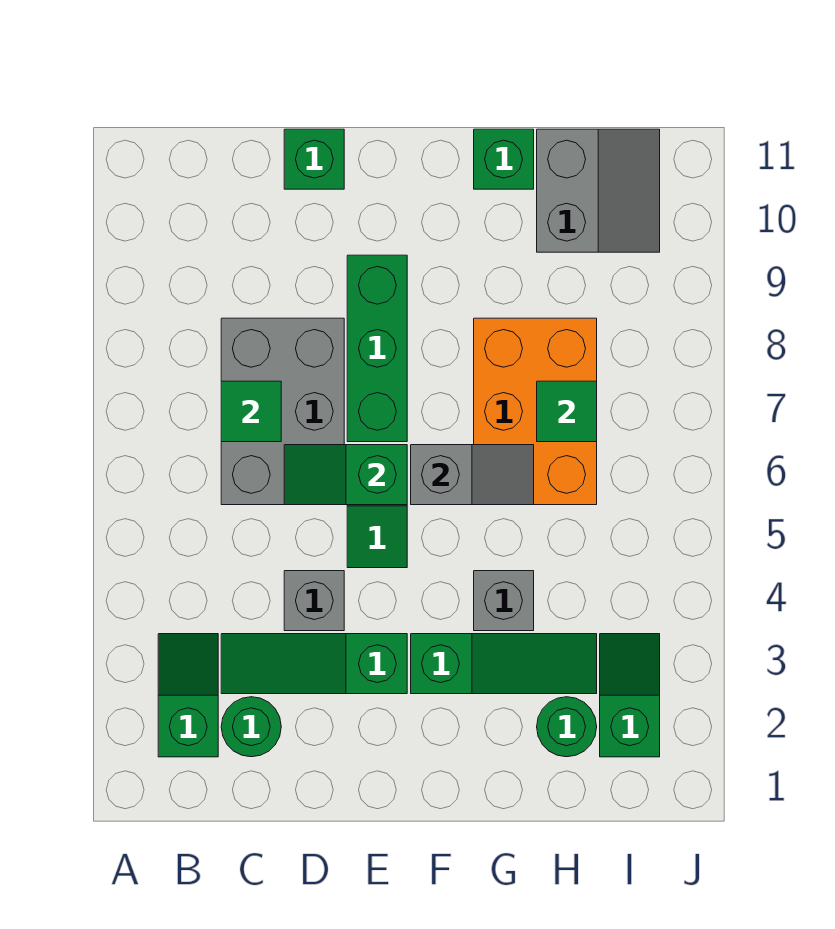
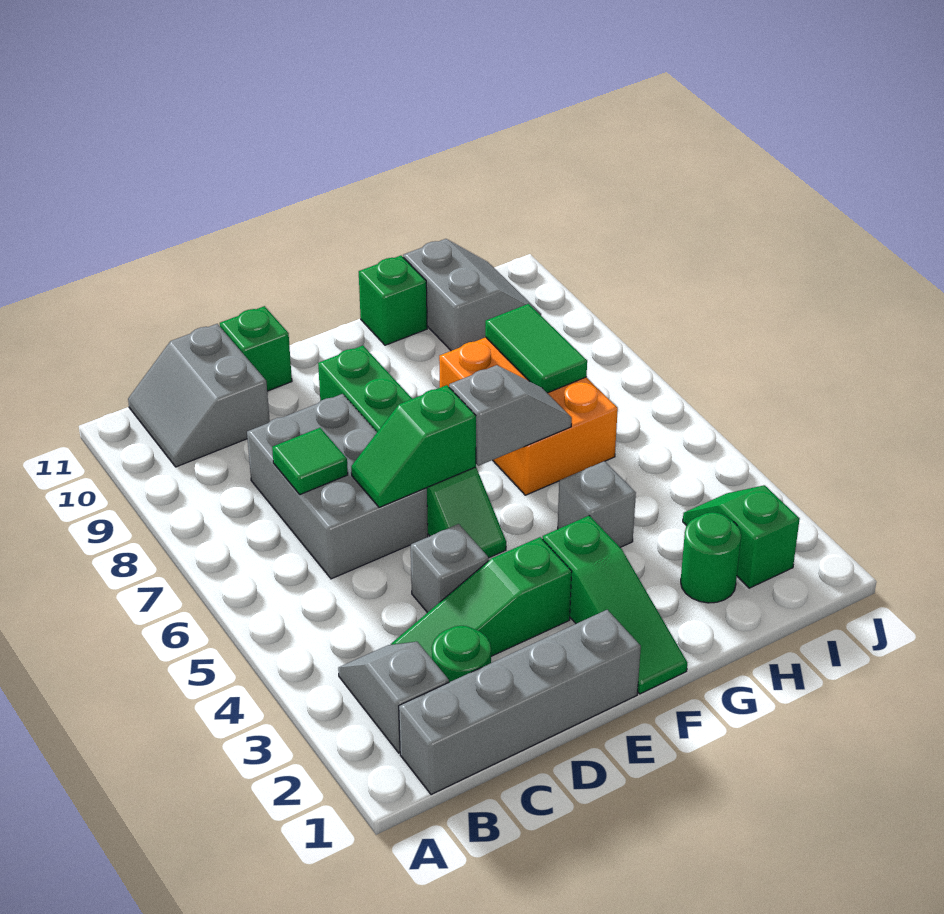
none -> grey 1x4 brick [399,610,641,795]
green 1x2 slope [158,634,218,757] -> grey 1x2 slope [338,642,449,753]
none -> grey 2x2 slope [128,324,270,467]
green 1x3 slope [411,634,597,694] -> green 1x3 slope turned to [543,516,687,694]
green 1x1 tile [537,381,597,442] -> green 1x2 tile [485,304,587,393]

